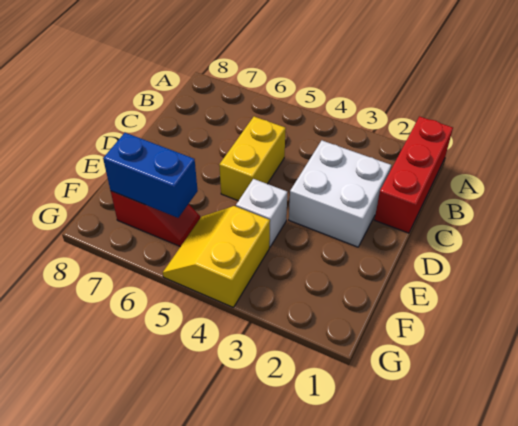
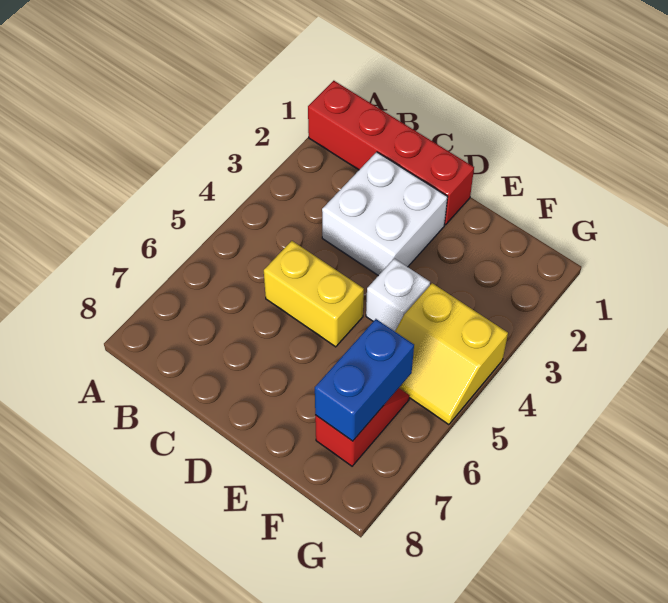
red 1x3 brick [375,116,453,233] -> red 1x4 brick [308,81,474,225]

